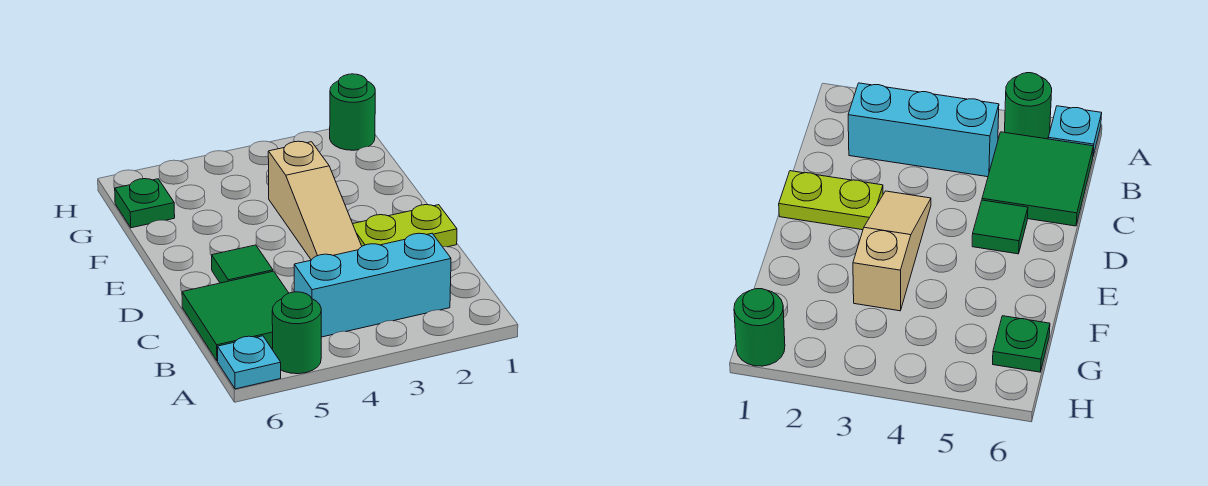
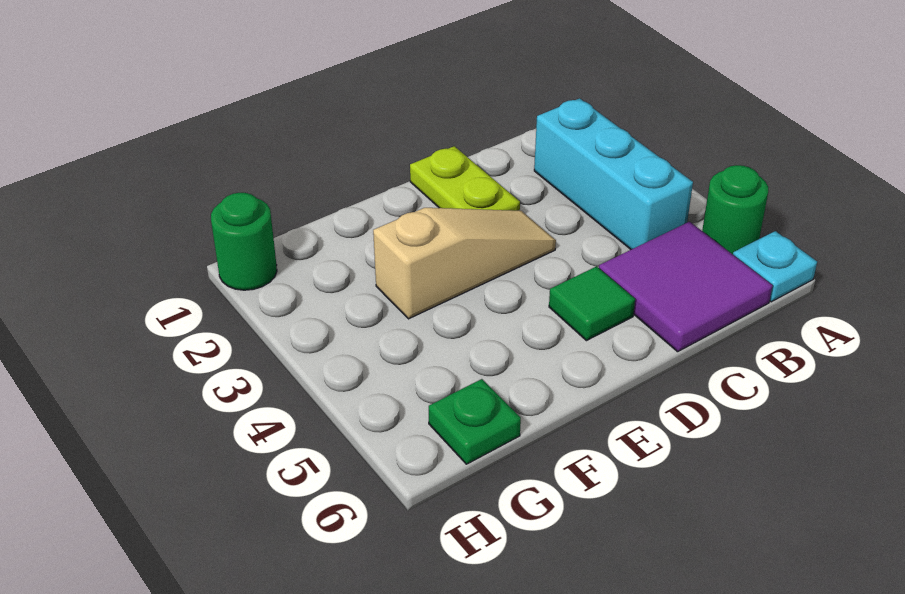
green 2x2 tile [182,271,289,361] -> purple 2x2 tile [599,222,773,352]

